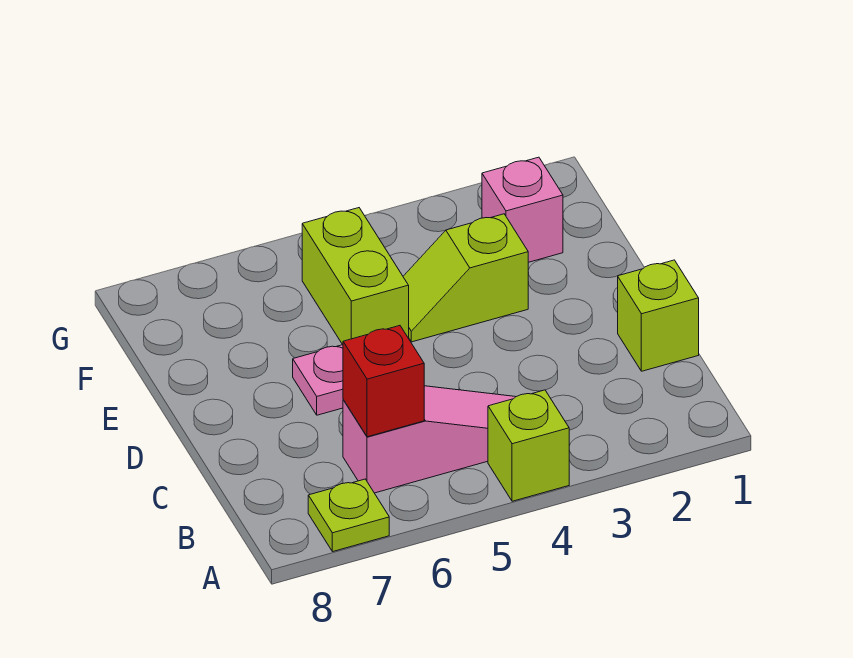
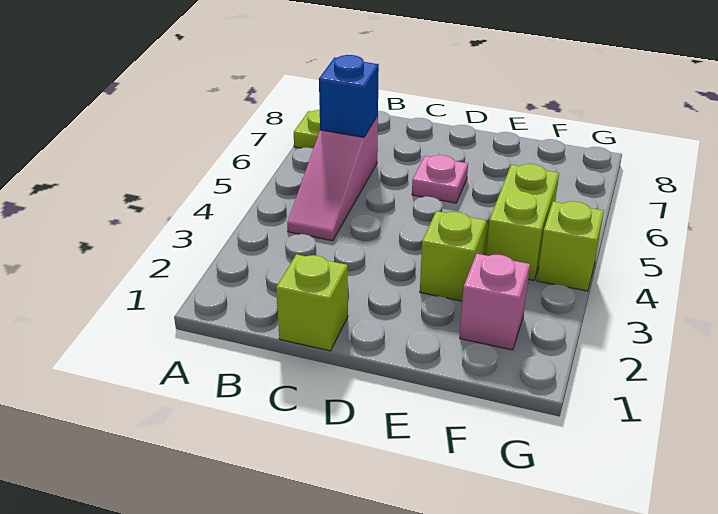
lime 1x1 brick [488,390,569,501] -> lime 1x1 brick moved to [537,201,604,291]
red 1x1 brick [343,326,424,437] -> blue 1x1 brick [319,55,379,137]
lime 1x2 brick [302,208,409,345] -> lime 1x2 brick turned to [486,164,559,280]

